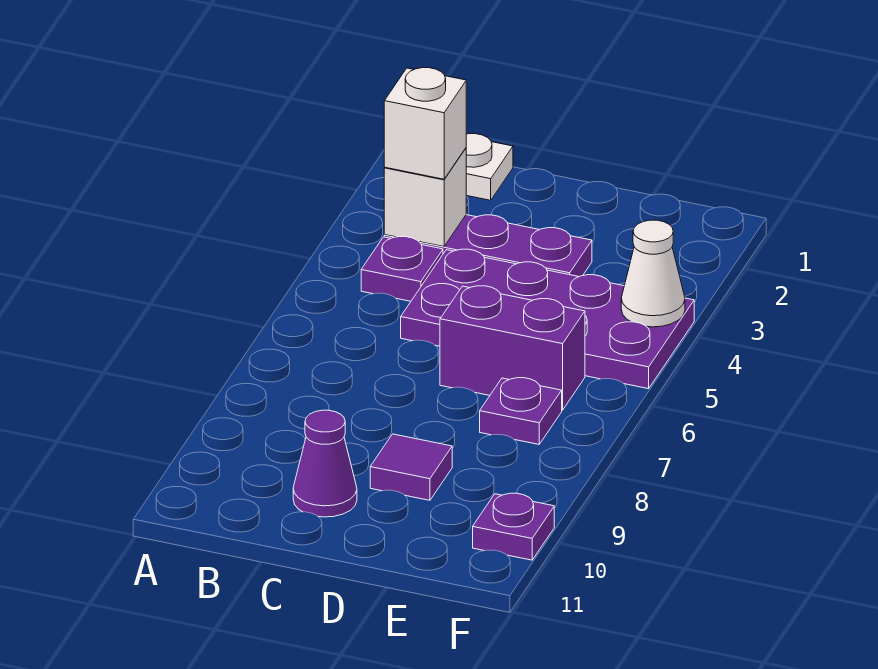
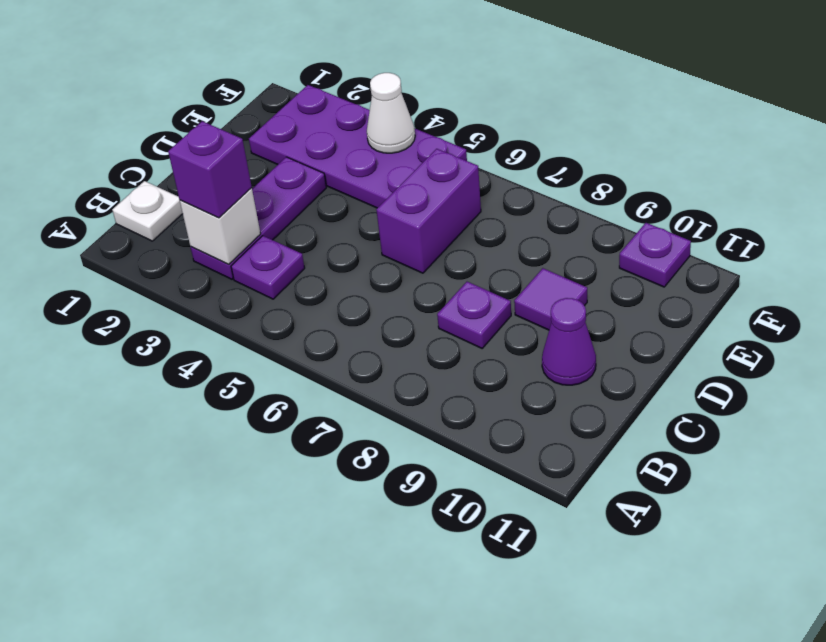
white 1x1 brick [384,68,466,179] -> purple 1x1 brick [168,121,252,218]
purple 2x4 plate [401,249,694,389] -> purple 2x4 plate turned to [249,85,467,208]
purple 1x1 plate [480,378,562,444] -> purple 1x1 plate moved to [437,282,511,348]

